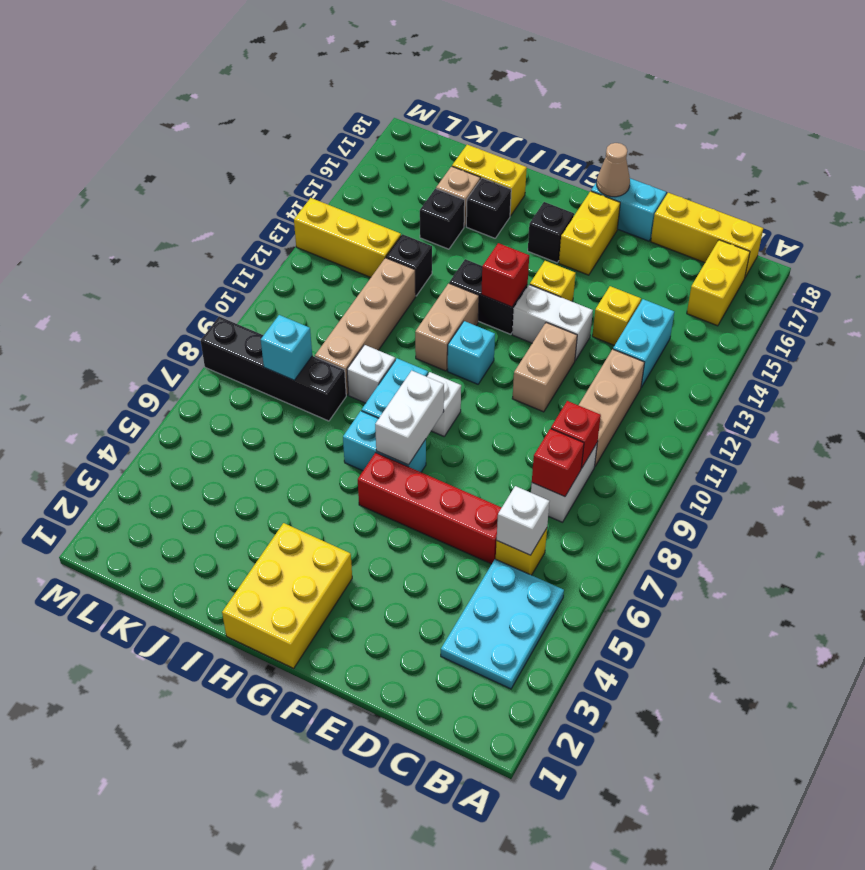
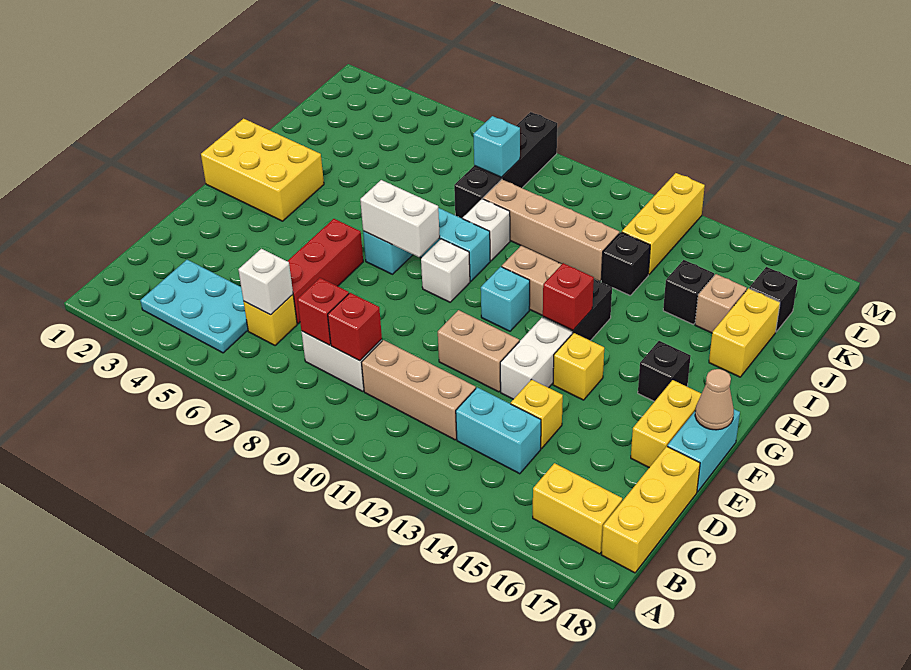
red 1x4 brick [358,453,502,564] -> red 1x3 brick [288,219,363,324]
yellow 1x2 brick [559,191,620,275] -> yellow 1x2 brick turned to [631,380,702,467]
black 1x1 brick [466,178,511,238] -> black 1x1 brick moved to [749,267,798,332]

